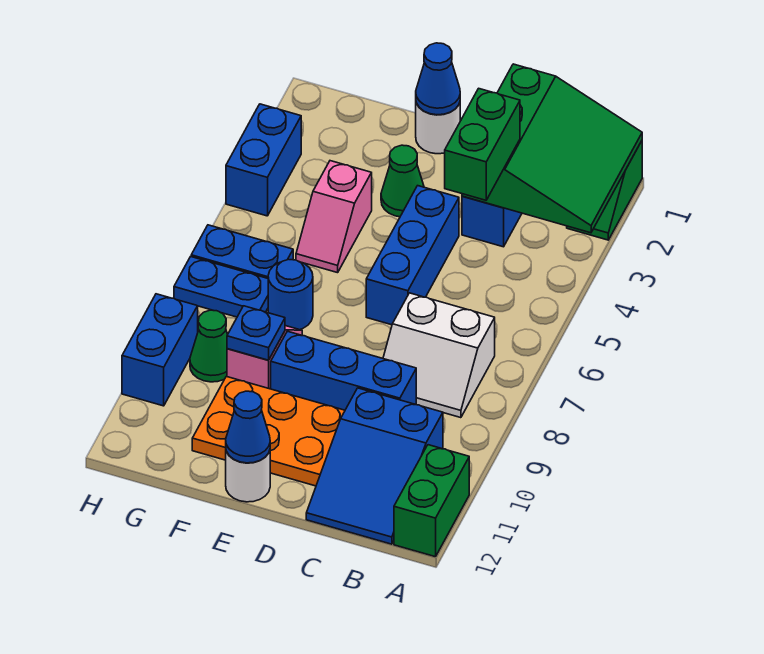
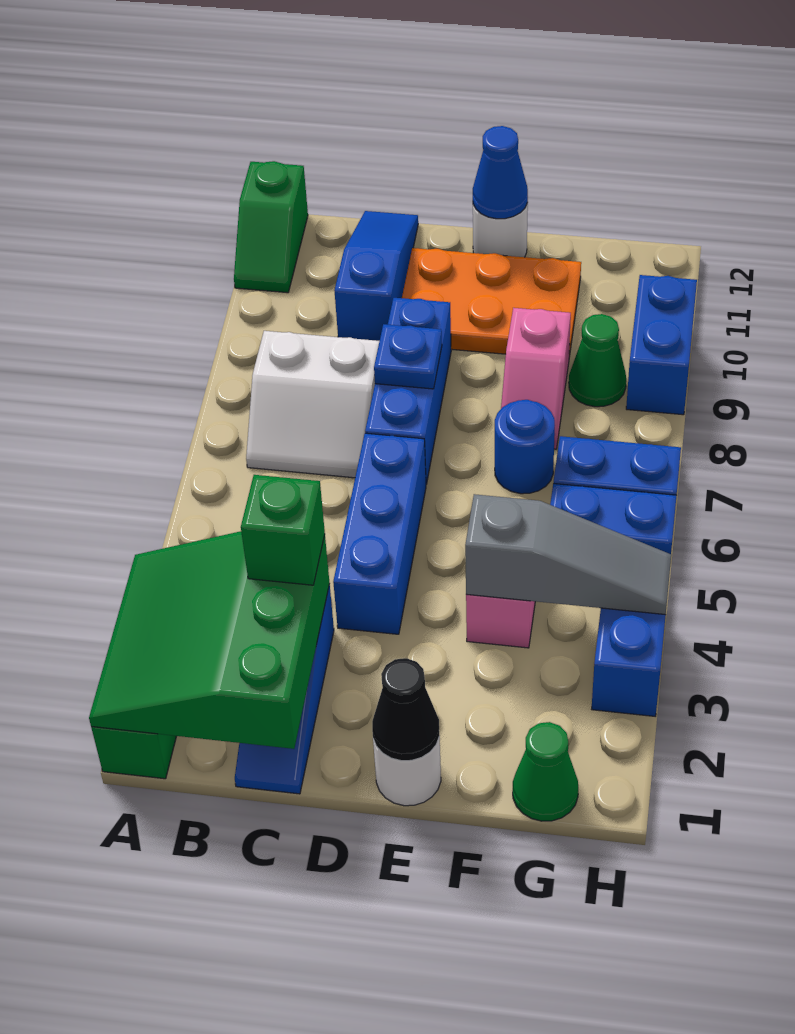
green 1x2 brick [394,445,469,557] -> green 1x2 slope [234,161,308,293]
white 2x2 slope [383,293,495,418] -> white 2x2 slope turned to [246,331,379,478]
blue 2x3 slope [306,388,443,544] -> blue 1x3 slope [334,211,418,341]
green 1x2 brick [445,88,520,200] -> green 1x1 brick [241,475,325,585]
blue 1x3 brick [271,331,416,410] -> blue 1x3 brick turned to [365,298,451,484]
blue 1x1 cone [416,43,460,115] -> black 1x1 cone [372,658,439,761]
green 1x1 cone [381,145,424,217] -> green 1x1 cone moved to [513,722,578,821]
none -> grey 1x3 slope [465,494,671,615]
blue 1x1 plate [227,306,285,360] -> blue 1x1 plate moved to [374,324,442,389]

